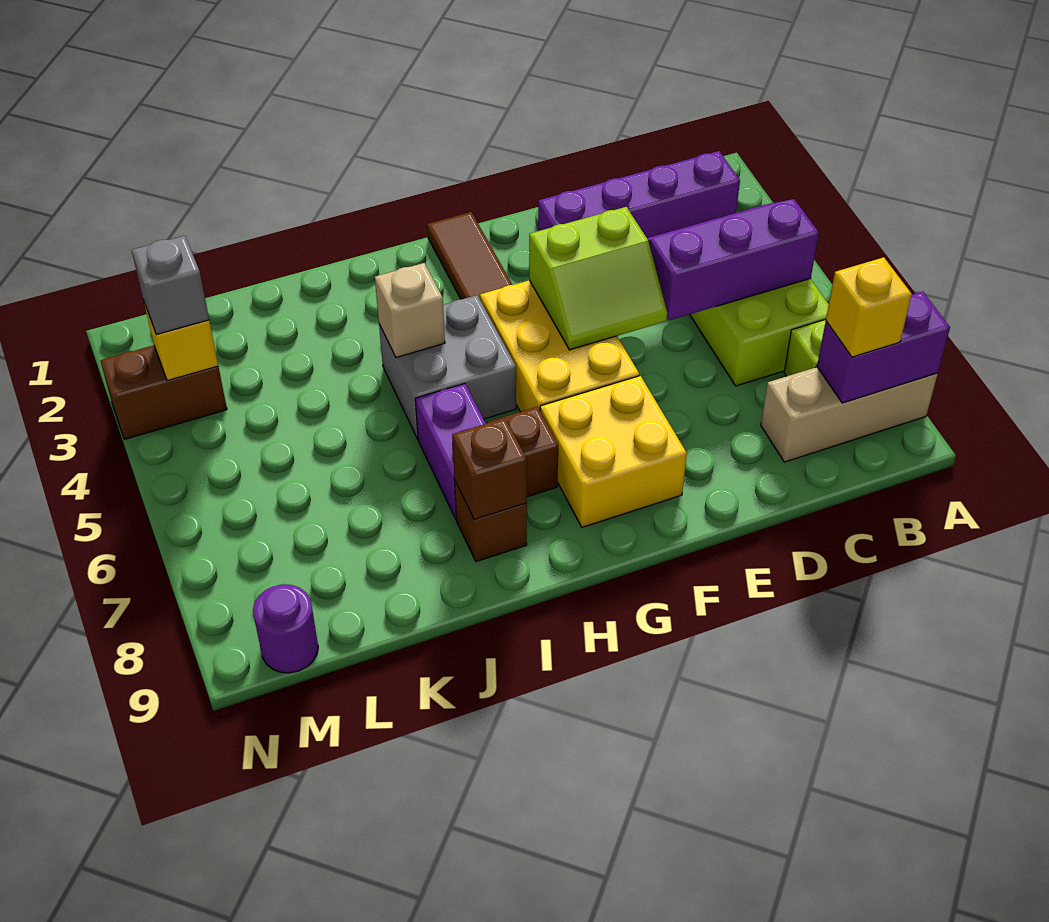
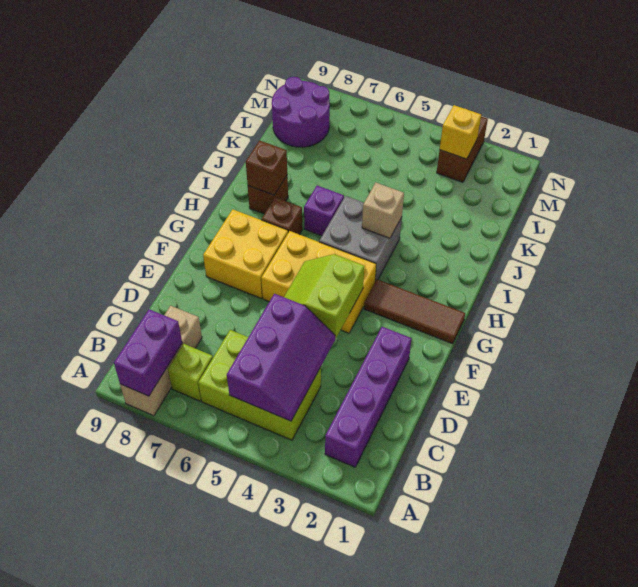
yellow 1x1 brick [826,257,912,357] -> none
purple 1x2 brick [415,384,486,519] -> purple 1x1 brick [304,185,344,236]
grey 1x1 brick [132,236,209,334] -> none
purple 1x1 round brick [253,584,318,673] -> purple 2x2 round brick [272,77,330,147]

